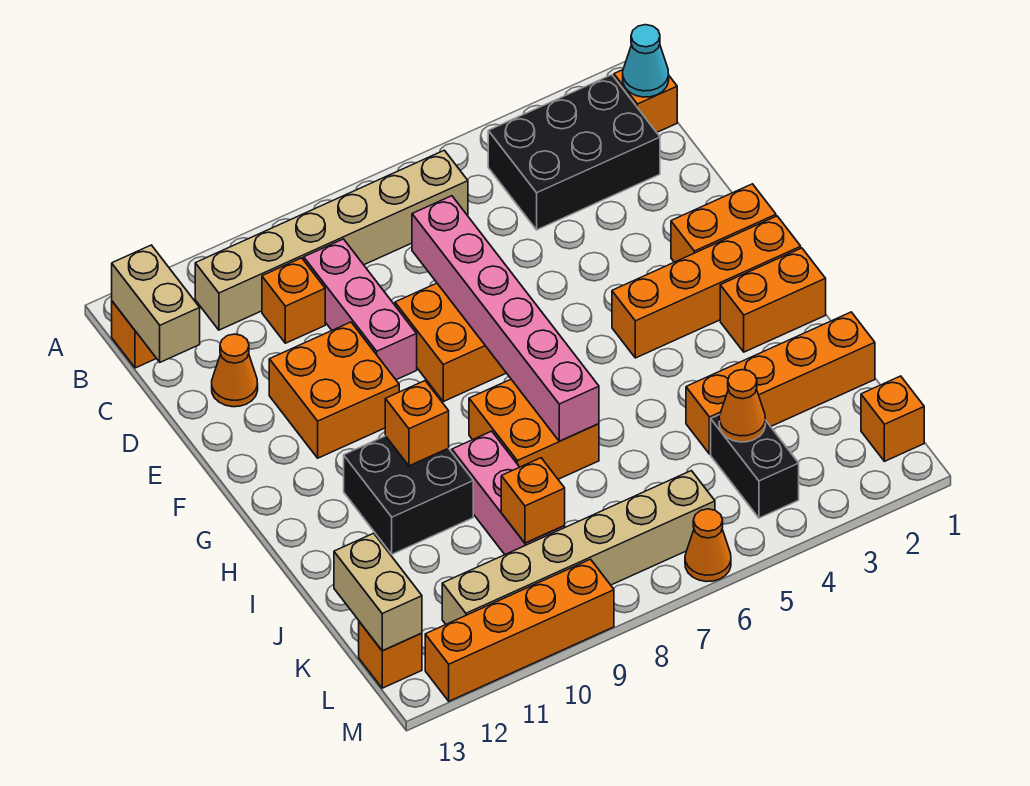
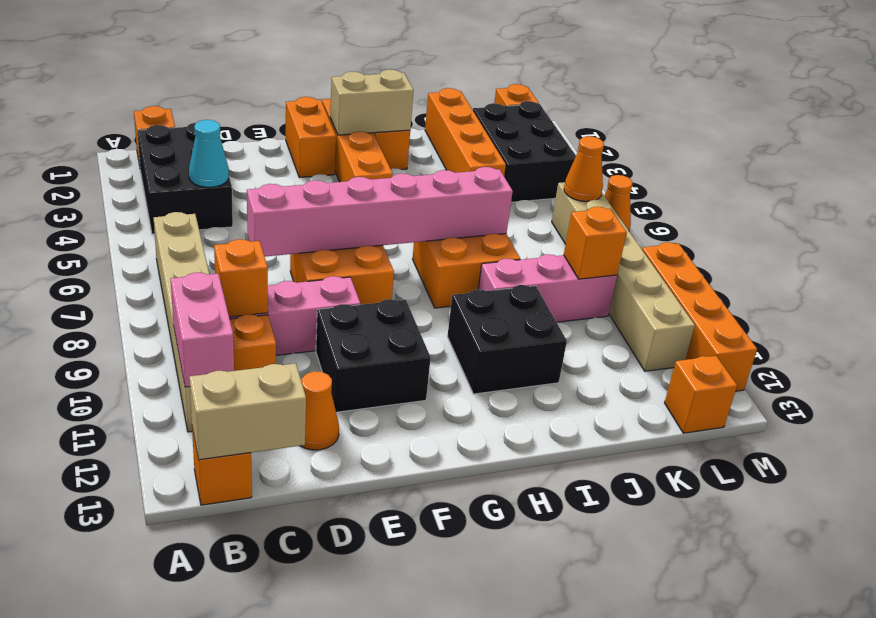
cyan 1x1 cone [623,25,669,97] -> cyan 1x1 cone moved to [189,120,229,187]
none -> pink 1x2 brick [171,273,234,387]
orange 2x2 brick [269,322,399,458] -> black 2x2 brick [316,299,431,412]
orange 1x1 brick [385,381,449,466] -> orange 1x1 brick moved to [214,239,268,317]
black 1x2 brick [711,415,799,518] -> black 2x3 brick [473,101,576,202]
orange 1x1 cone [719,370,765,442] -> orange 1x1 cone moved to [564,136,604,201]
tan 1x2 brick [334,533,422,651] -> tan 1x2 brick moved to [330,69,414,135]

